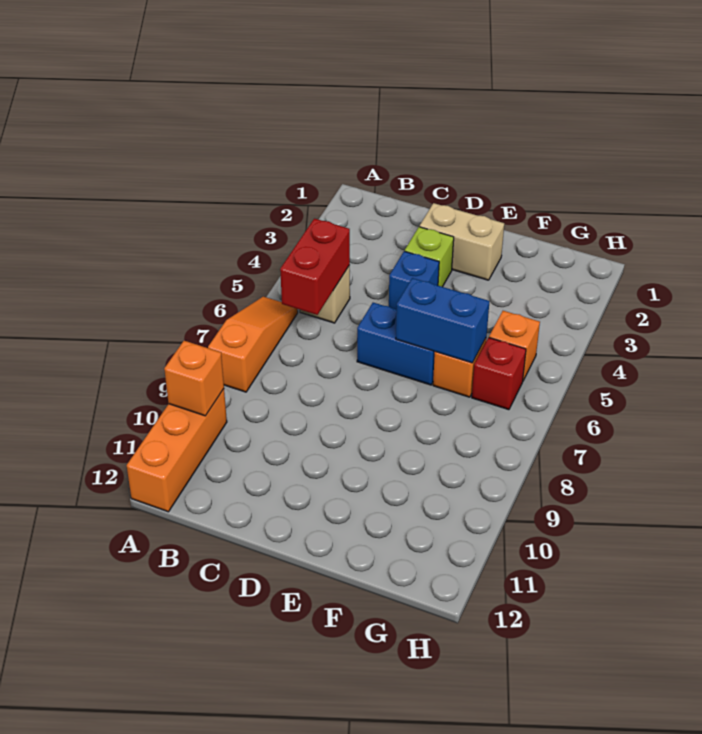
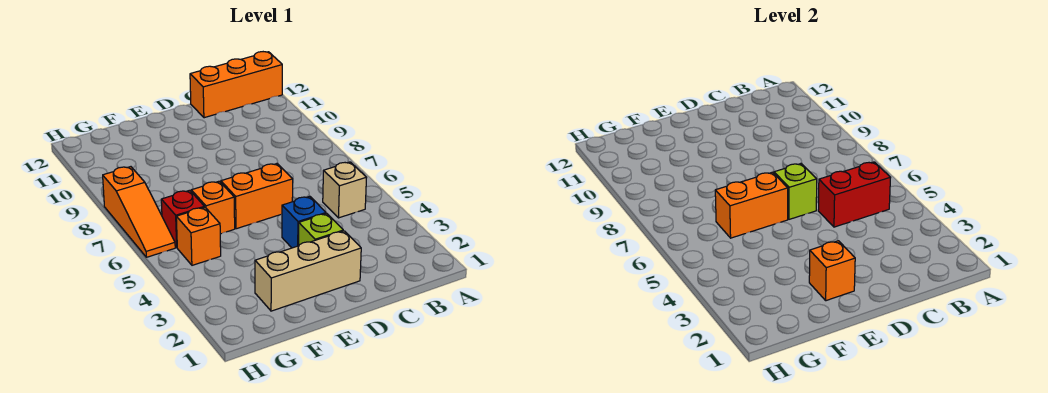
orange 1x3 slope [208,297,298,392] -> orange 1x3 slope moved to [103,167,175,257]
orange 1x3 brick [127,389,227,512] -> orange 1x3 brick turned to [190,52,282,118]
orange 1x1 brick [164,341,224,416] -> orange 1x1 brick moved to [809,241,855,301]
red 1x2 brick [280,219,350,315] -> red 1x2 brick turned to [818,162,891,227]
tan 1x2 brick [420,203,504,280] -> tan 1x3 brick [255,231,361,311]
blue 1x2 brick [357,303,435,385] -> orange 1x2 brick [221,163,293,229]
none -> lime 1x1 brick [774,163,817,219]
blue 1x2 brick [396,278,489,363] -> orange 1x2 brick [715,172,788,238]

